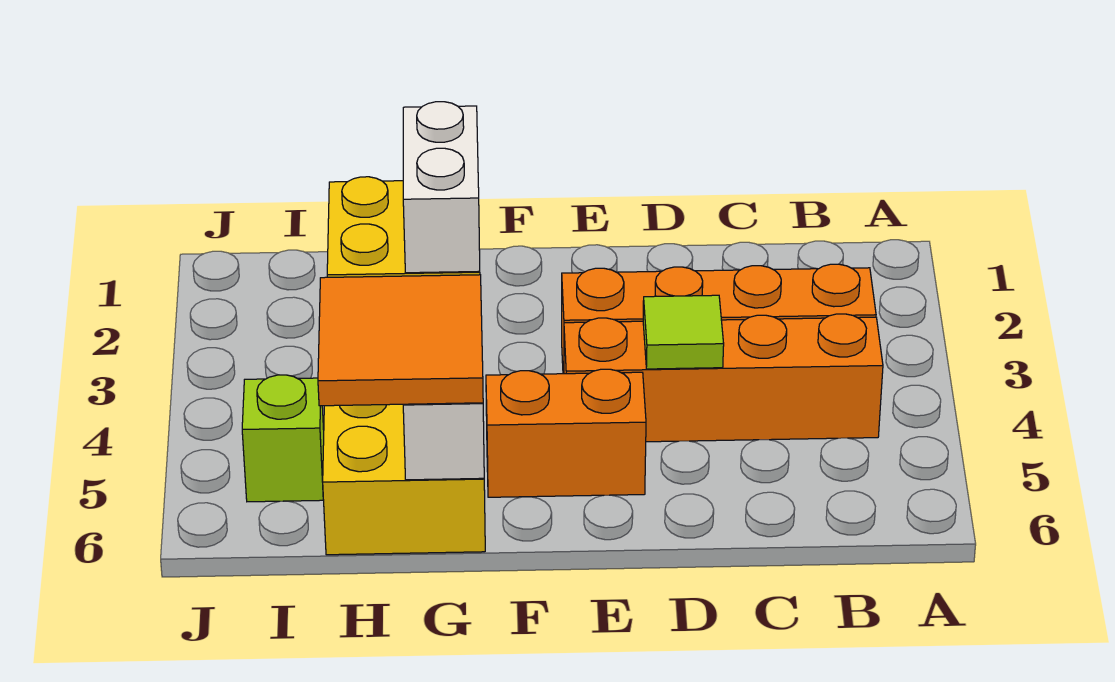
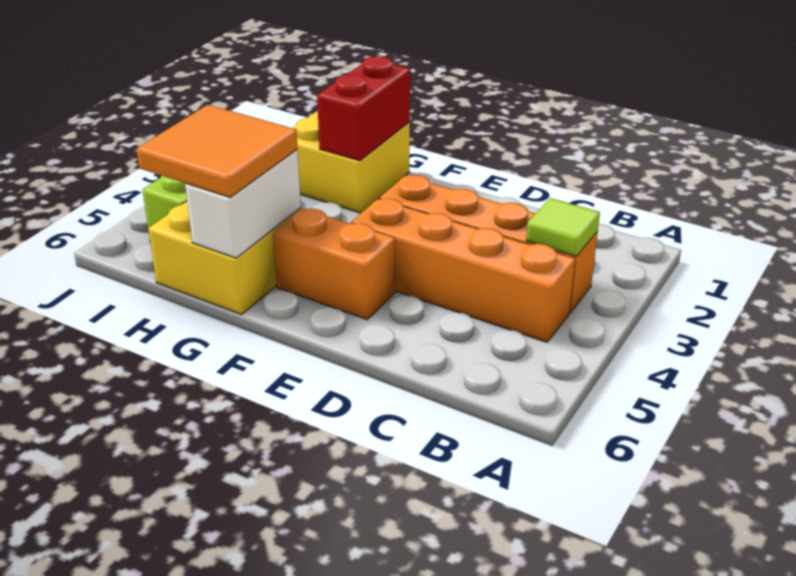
lime 1x1 tile [643,295,724,369] -> lime 1x1 tile moved to [526,198,600,256]
white 1x2 brick [403,102,480,273] -> red 1x2 brick [317,56,410,161]

